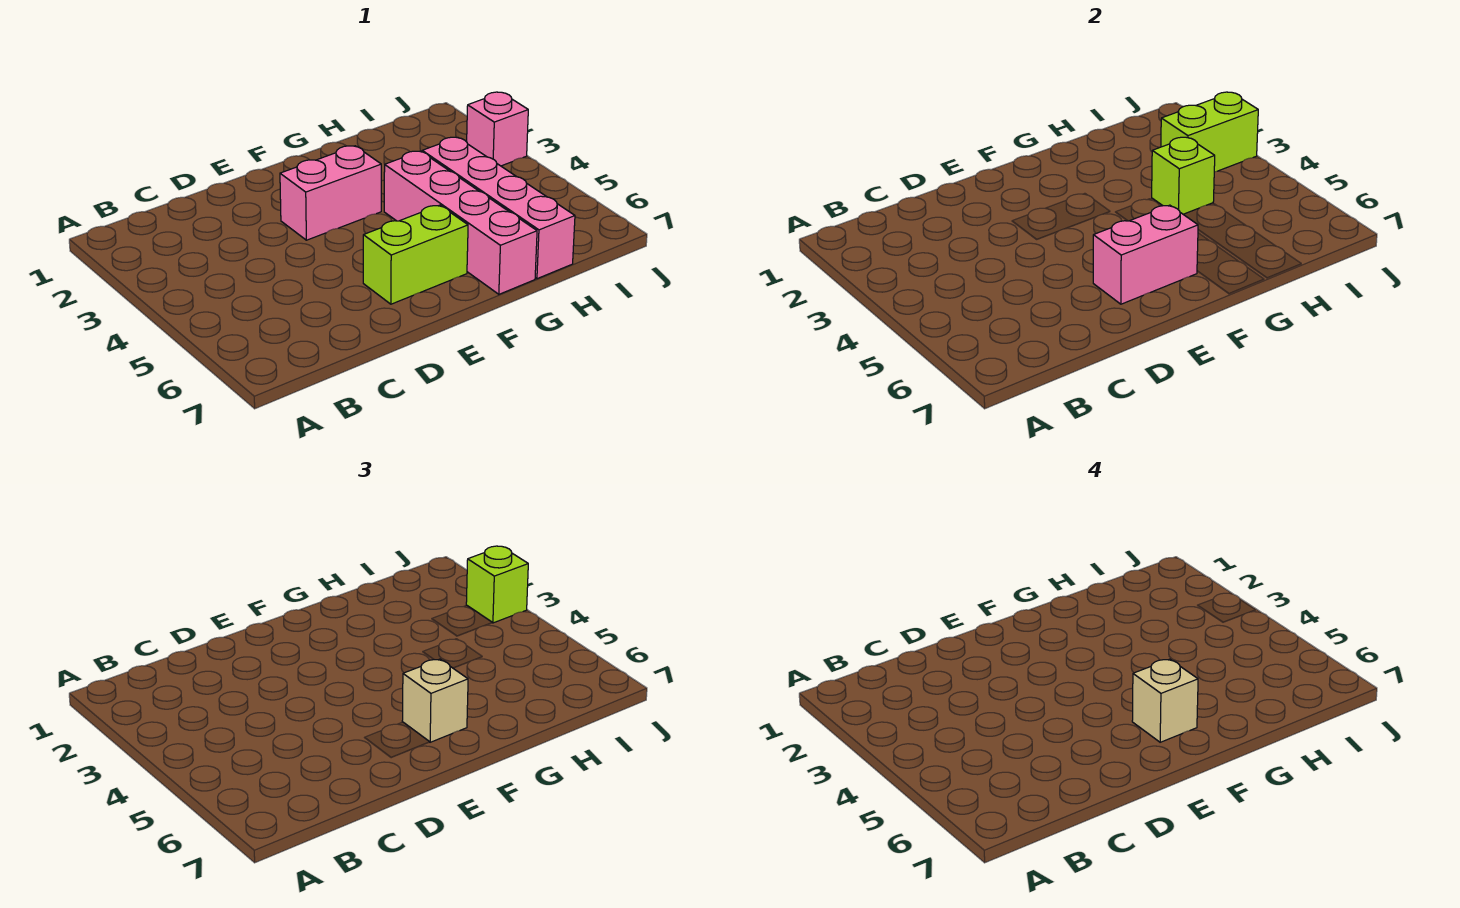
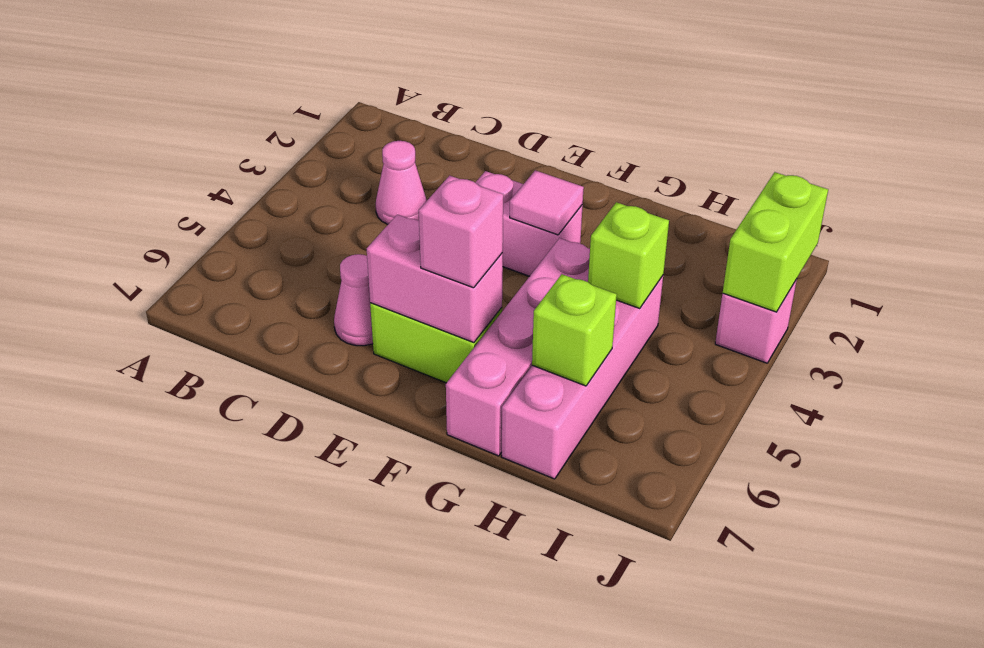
none -> pink 1x1 cone [376,141,427,224]
none -> pink 1x1 cone [334,254,373,346]
none -> pink 1x1 tile [510,170,584,235]
tan 1x1 brick [402,659,468,742] -> pink 1x1 brick [419,176,503,288]
tan 1x1 brick [1132,659,1198,742] -> none
lime 1x2 brick [1161,92,1258,172] -> lime 1x2 brick turned to [723,172,828,312]
lime 1x1 brick [466,546,528,623] -> lime 1x1 brick moved to [532,274,617,386]

